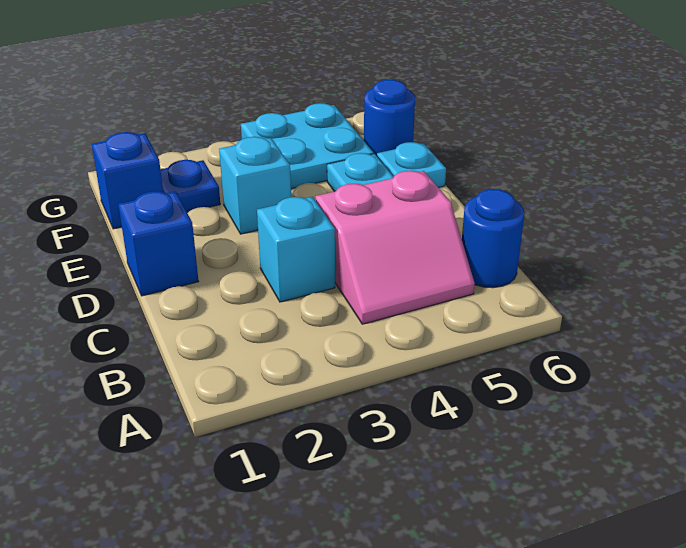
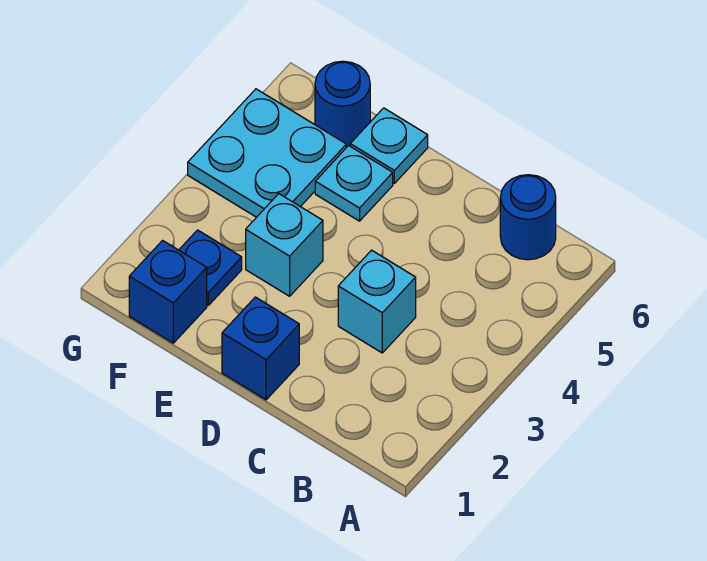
pink 2x2 slope [315,171,475,324] -> none

